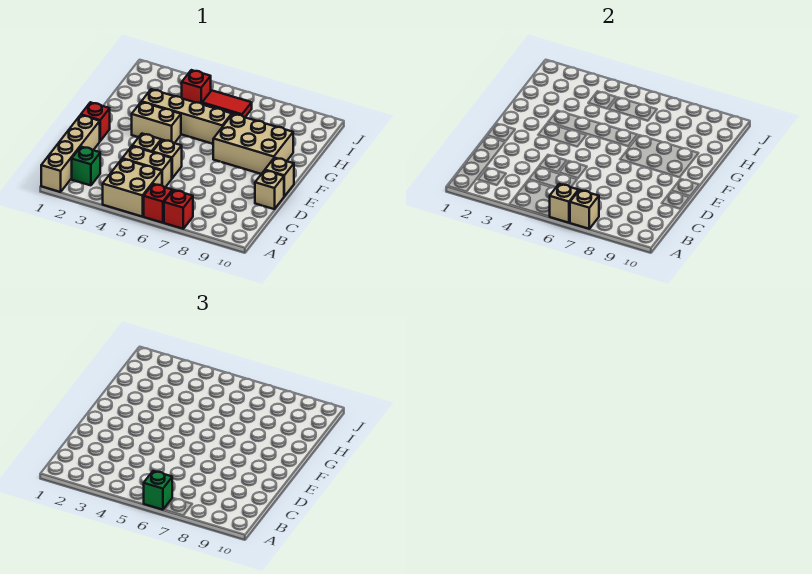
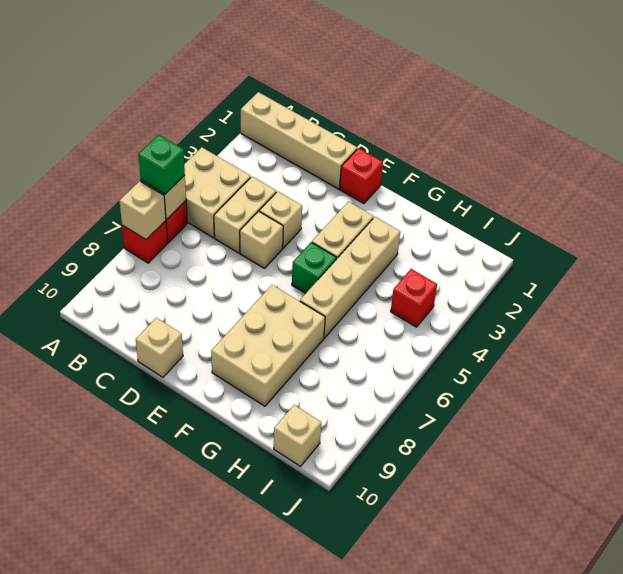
green 1x1 brick [72,147,100,185] -> green 1x1 brick moved to [292,242,336,293]
tan 1x1 brick [265,158,294,196] -> tan 1x1 brick moved to [274,405,321,466]
red 1x2 tile [202,91,252,117] -> none

